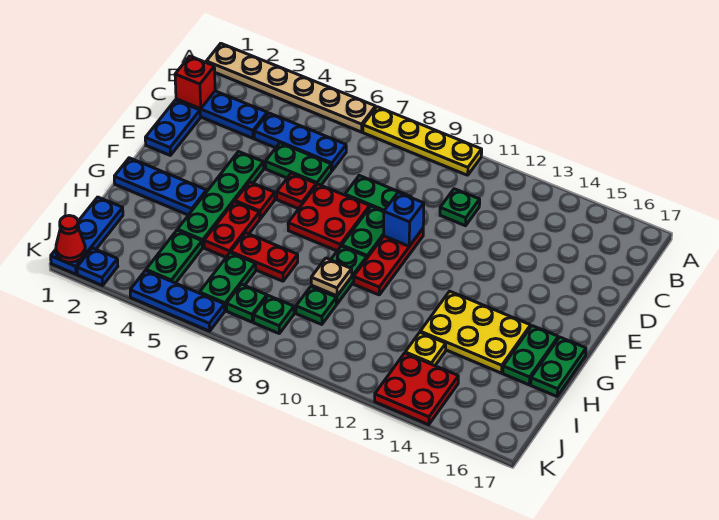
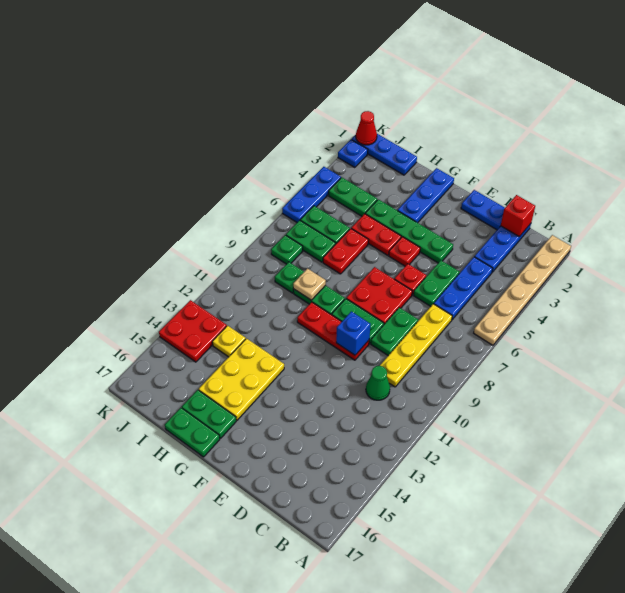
yellow 1x4 plate [363,107,482,175] -> yellow 1x4 plate moved to [380,304,452,387]
green 1x1 plate [440,189,480,226] -> green 1x1 cone [366,366,390,400]
green 1x1 plate [226,284,267,322] -> green 1x2 plate [286,220,336,262]

